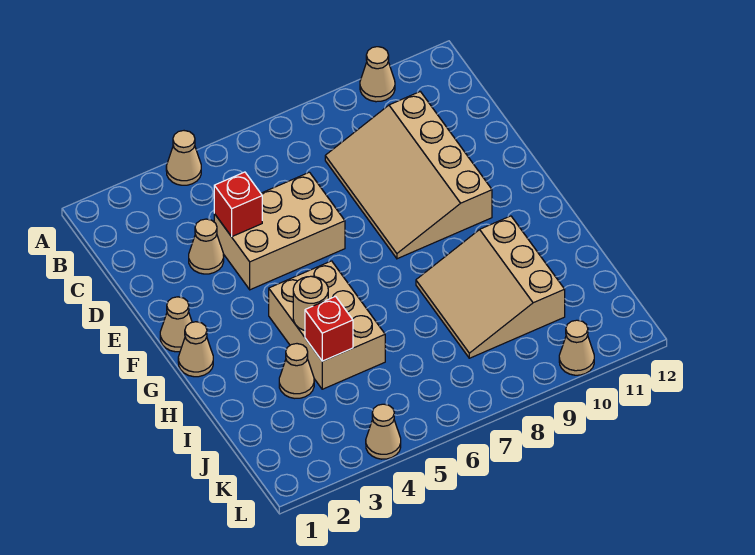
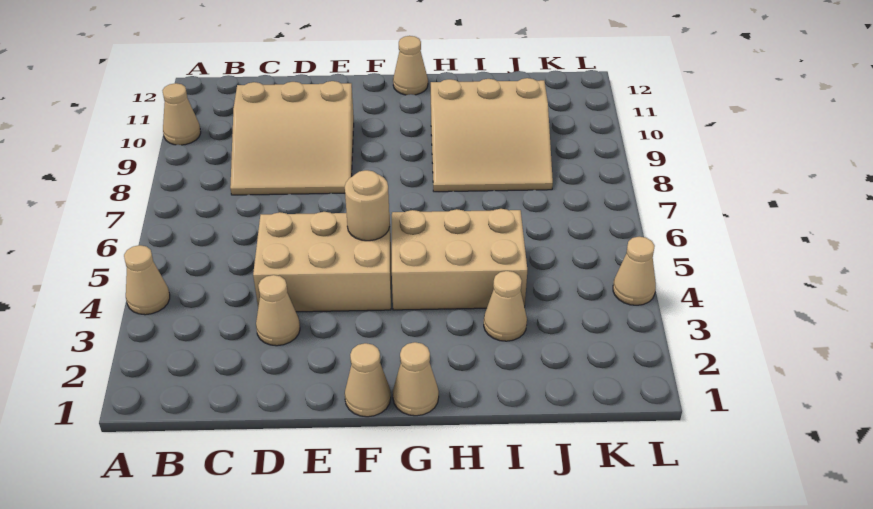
tan 3x4 slope [325,92,492,259] -> tan 3x3 slope [230,81,354,195]
tan 2x3 brick [214,172,345,290] -> tan 2x3 brick turned to [253,212,391,312]
red 1x1 brick [214,172,262,237] -> none
tan 1x1 round brick [293,276,328,330] -> tan 1x1 round brick moved to [345,170,390,241]
red 1x1 brick [305,297,353,361] -> none
tan 1x1 cone [559,320,594,375] -> tan 1x1 cone moved to [393,36,428,95]

